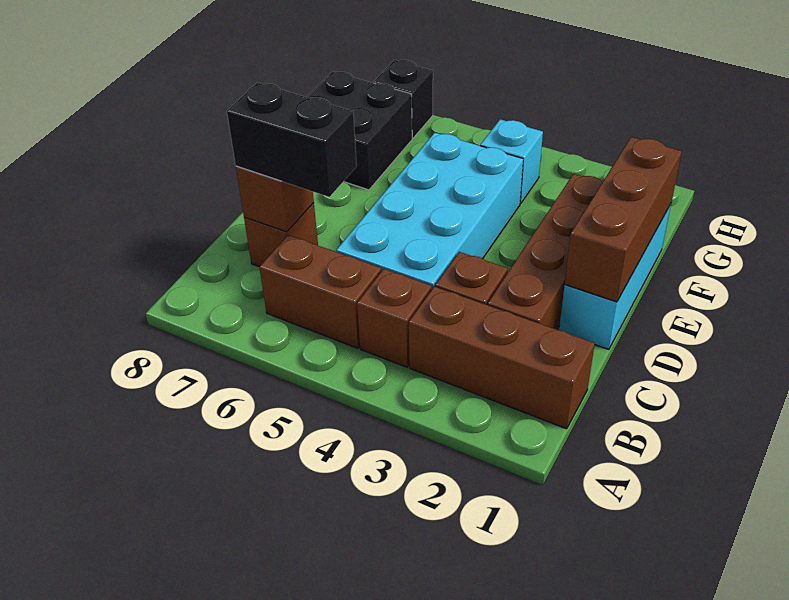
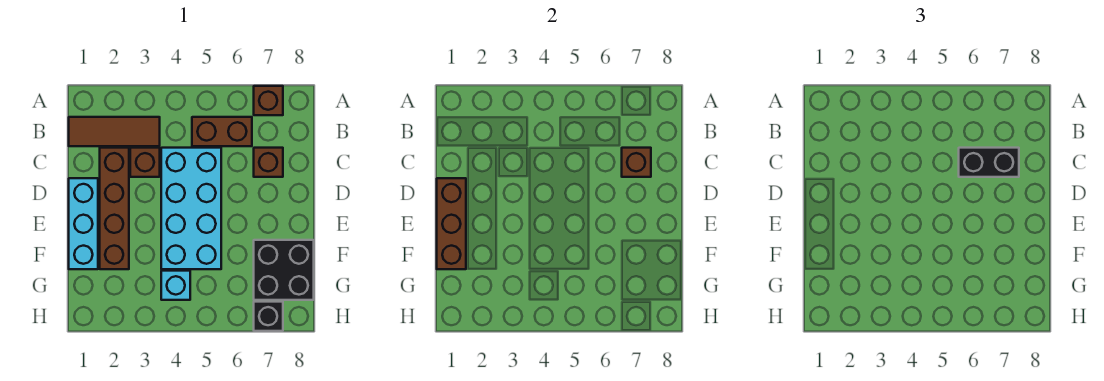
brown 1x3 brick [409,287,595,429] -> brown 1x3 tile [69,117,160,146]
brown 1x1 brick [357,269,432,367] -> brown 1x1 brick moved to [254,86,283,115]

